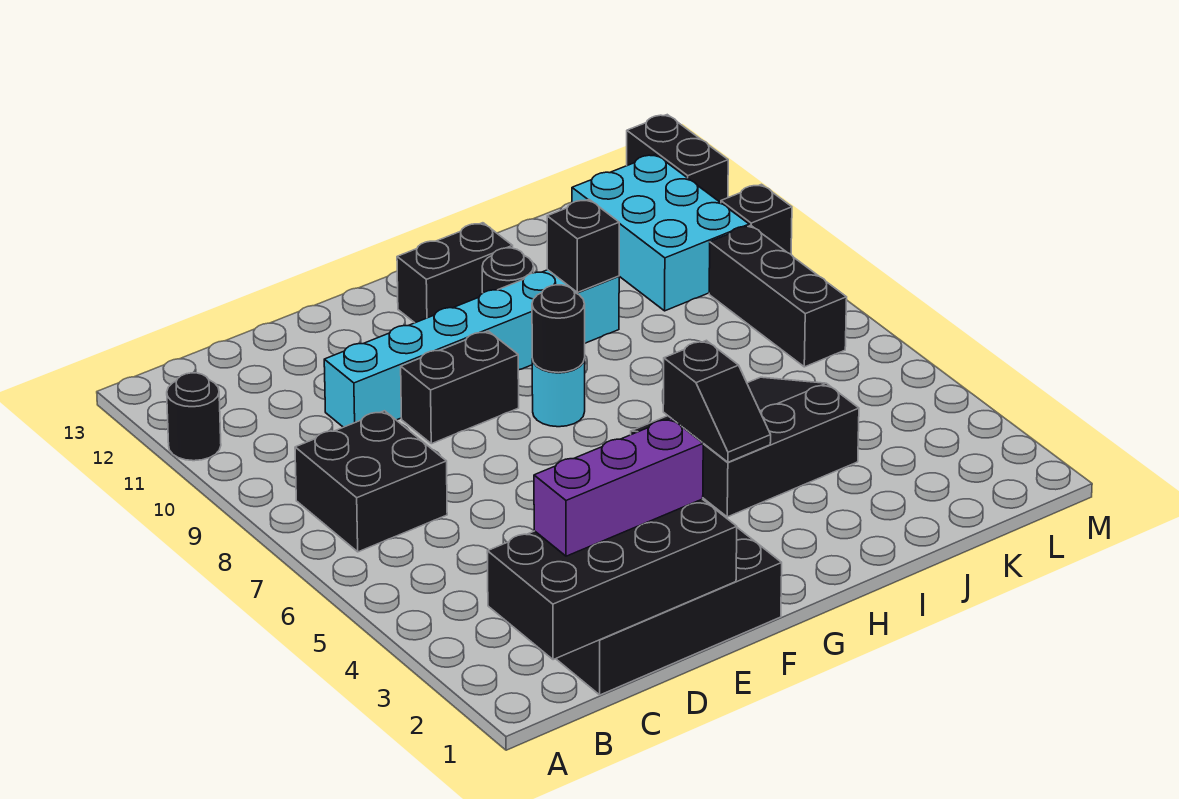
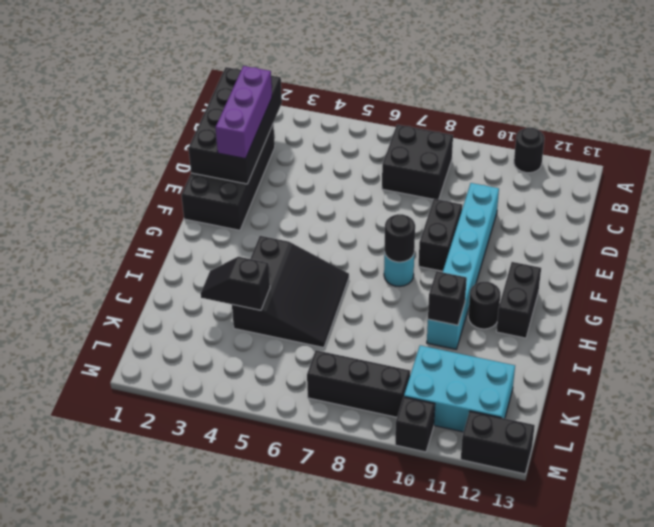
black 1x2 slope [663,340,771,462] -> black 1x2 slope moved to [201,257,270,310]

